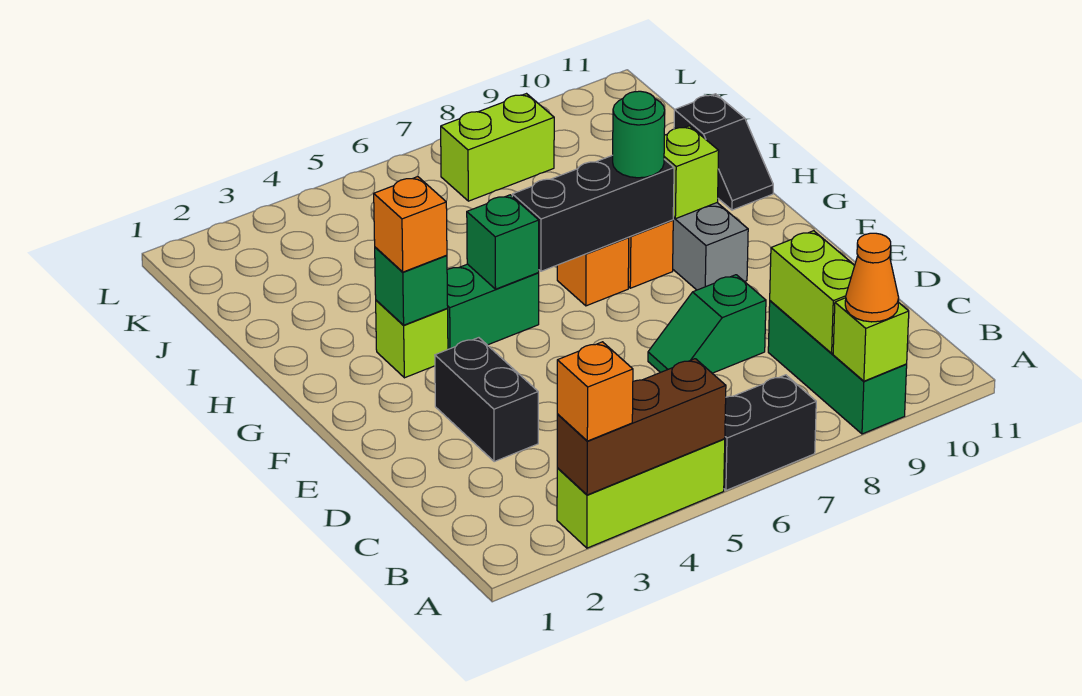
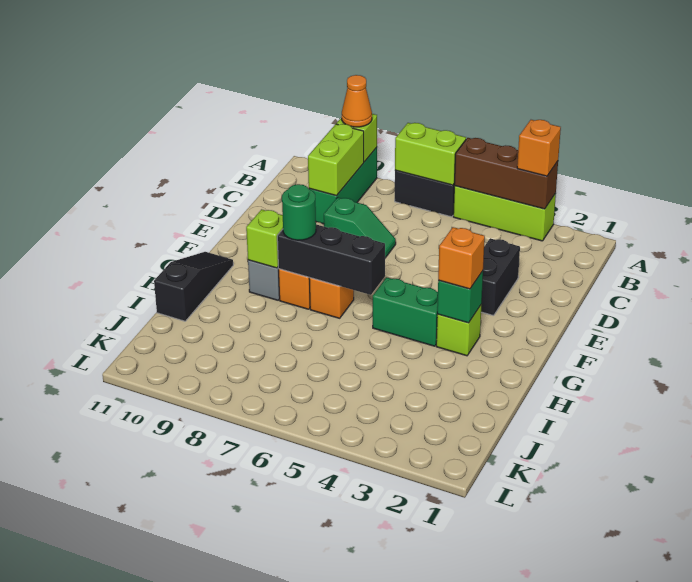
green 1x1 brick [467,195,539,289] -> none
black 1x2 slope [674,94,773,210] -> black 1x3 slope [154,252,233,321]
lime 1x2 brick [441,94,554,201] -> lime 1x2 brick moved to [395,123,466,185]

